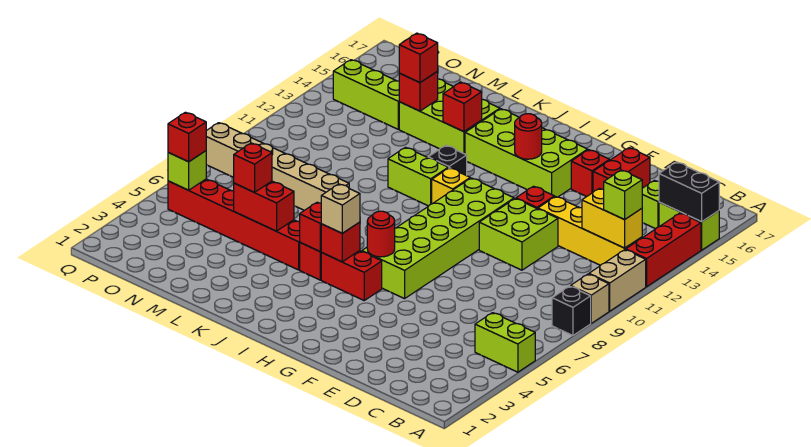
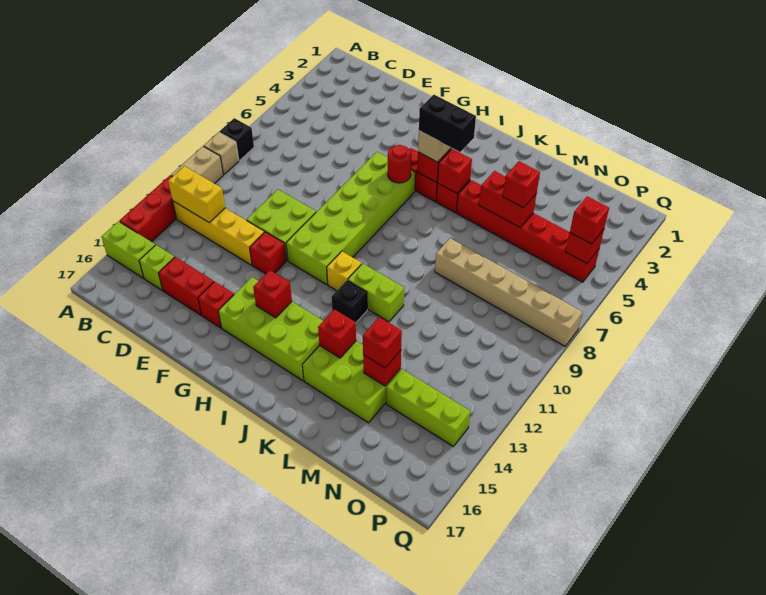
lime 1x2 brick [475,313,535,372] -> none
black 1x2 brick [659,162,719,222] -> black 1x2 brick moved to [419,95,476,152]
lime 1x1 brick [604,170,642,220] -> none
red 1x2 brick [593,148,650,192] -> red 1x2 brick turned to [159,257,214,315]
red 1x1 round brick [515,114,542,159] -> red 1x1 brick [253,270,292,318]
lime 1x1 brick [168,151,206,190] -> red 1x1 brick [566,229,604,263]

